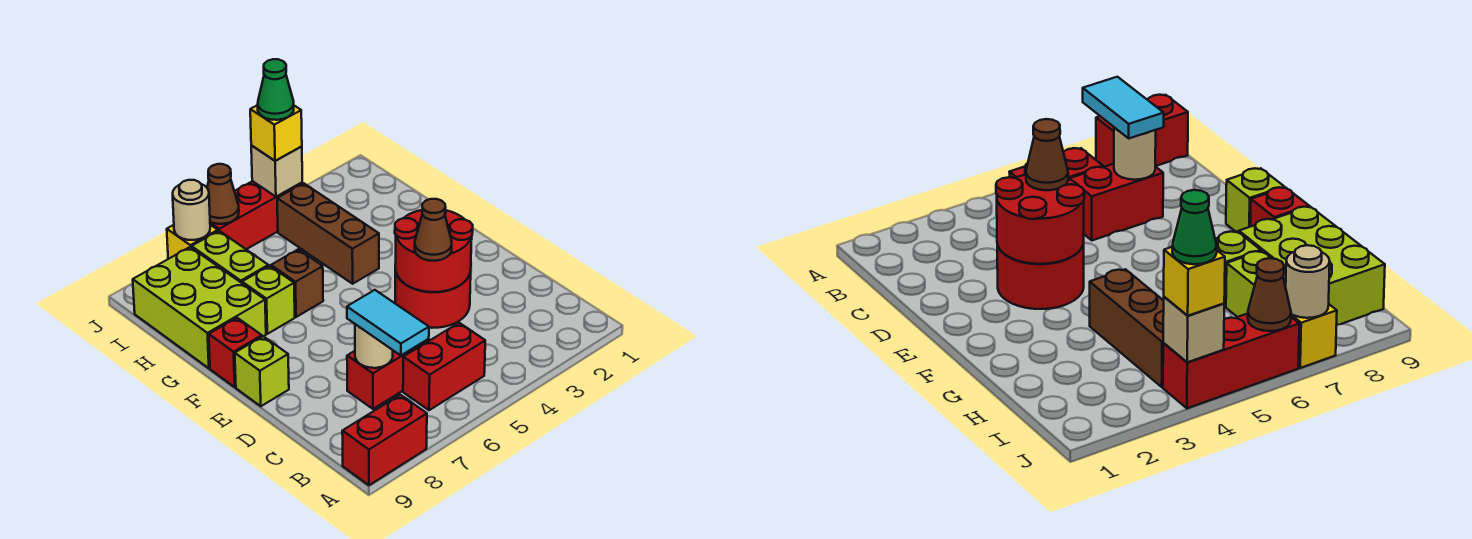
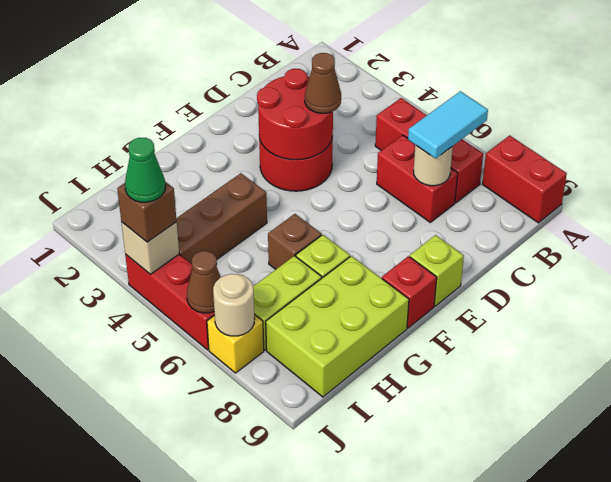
red 1x2 brick [403,323,485,410] -> red 1x3 brick [375,98,483,203]
yellow 1x1 brick [250,105,302,161] -> brown 1x1 brick [117,182,177,242]

